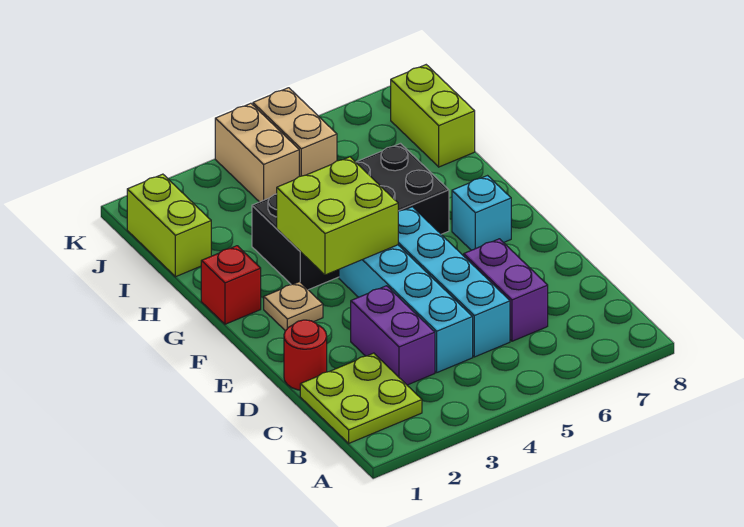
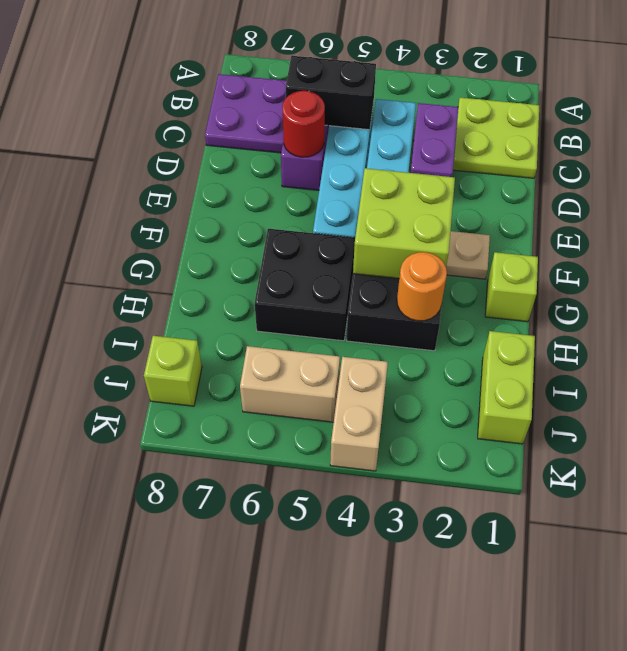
none -> purple 2x2 plate [205,74,287,153]
none -> black 1x2 brick [286,56,376,130]
red 1x1 round brick [284,320,327,390] -> red 1x1 round brick moved to [282,91,325,157]
cyan 1x1 brick [452,176,511,250] -> none
red 1x1 brick [201,246,261,324] -> lime 1x1 brick [485,252,538,322]
none -> orange 1x1 round brick [397,252,447,321]
lime 1x2 brick [391,65,475,167] -> lime 1x1 brick [144,336,202,406]
tan 1x2 brick [253,88,337,176] -> tan 1x2 brick turned to [240,346,340,422]

